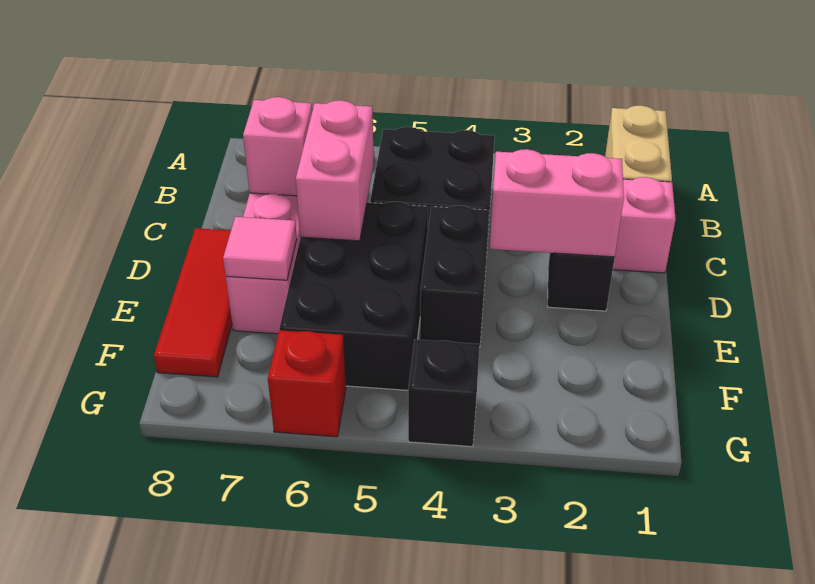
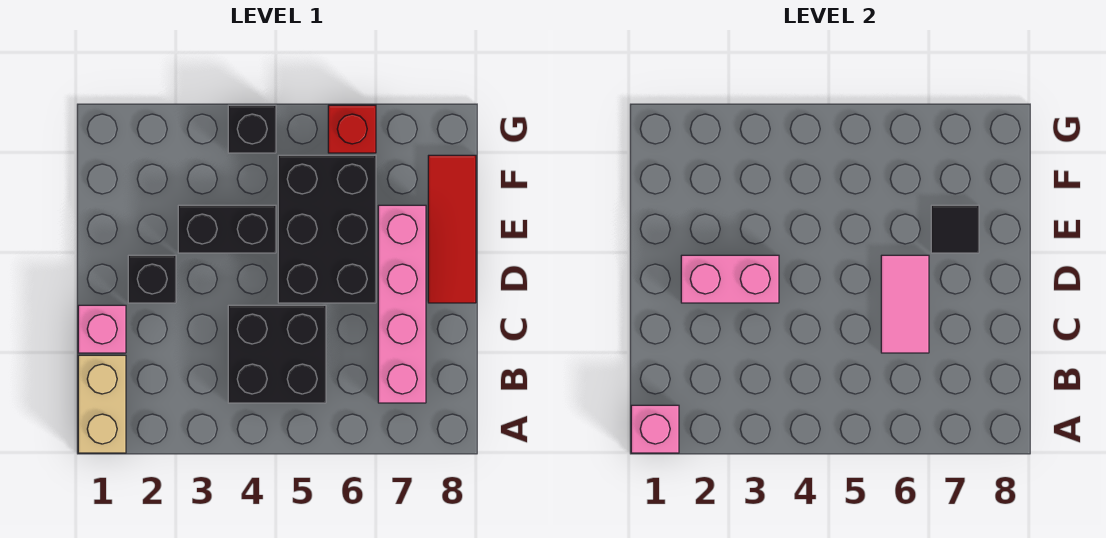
pink 1x2 brick [296,100,374,241] -> pink 1x2 tile [881,255,929,353]
pink 1x1 brick [243,97,312,196] -> pink 1x1 brick moved to [631,405,679,453]
black 1x2 brick [420,205,489,347] -> black 1x2 brick turned to [178,205,276,253]
pink 1x1 tile [223,217,297,280] -> black 1x1 tile [931,205,979,253]

